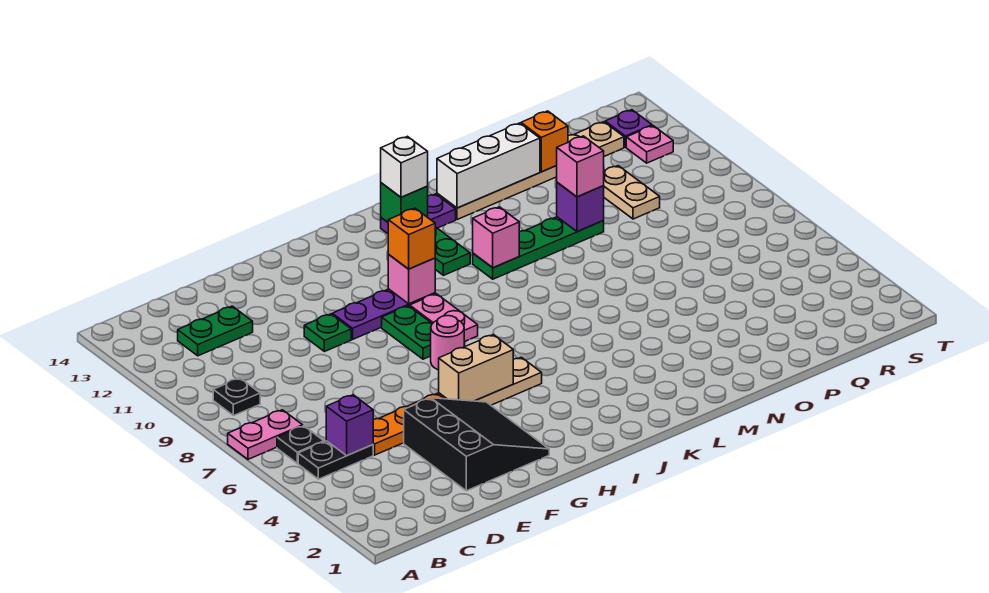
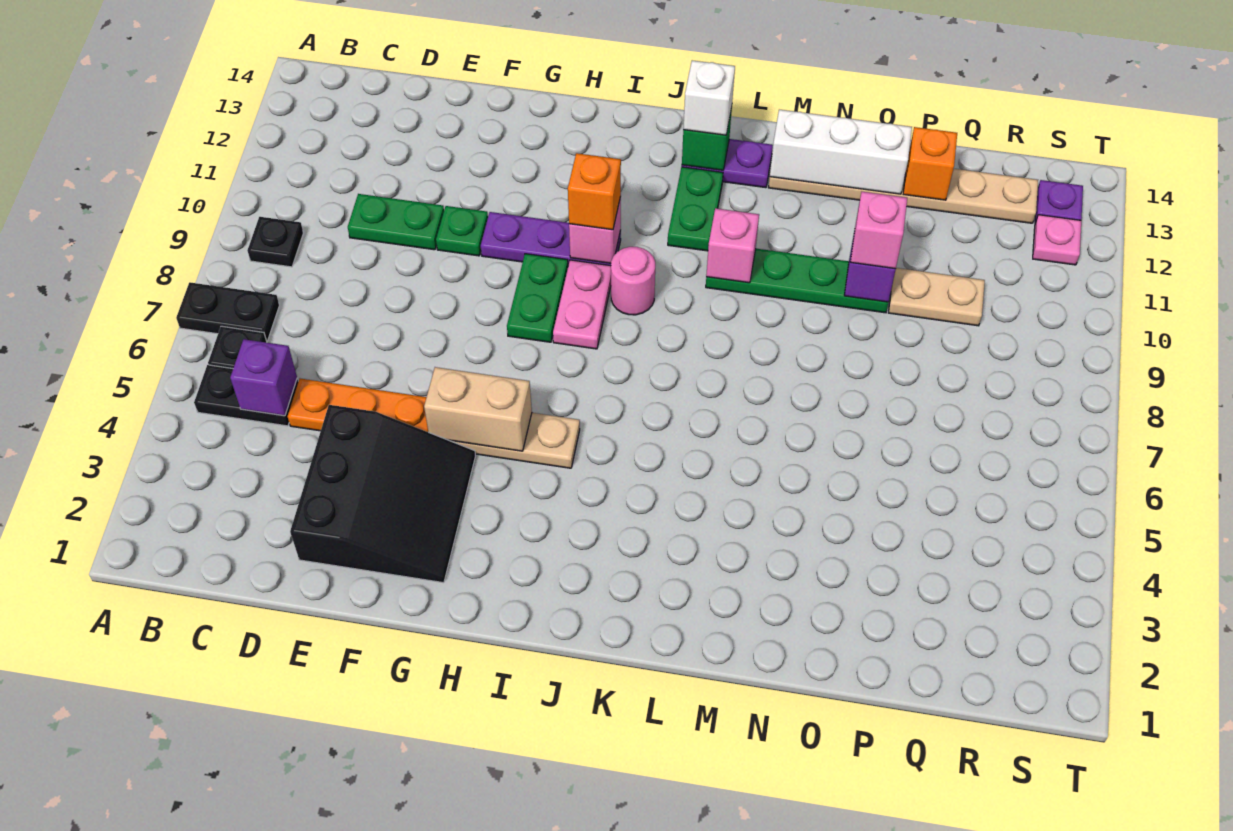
pink 1x2 plate [228,410,303,459] -> black 1x2 plate [176,282,279,341]
green 1x2 plate [178,306,253,356] -> green 1x2 plate moved to [348,194,444,250]
pink 1x1 round brick [431,316,464,370] -> pink 1x1 round brick moved to [611,247,655,315]
tan 1x2 plate [604,166,660,219] -> tan 1x2 plate turned to [888,268,985,326]

